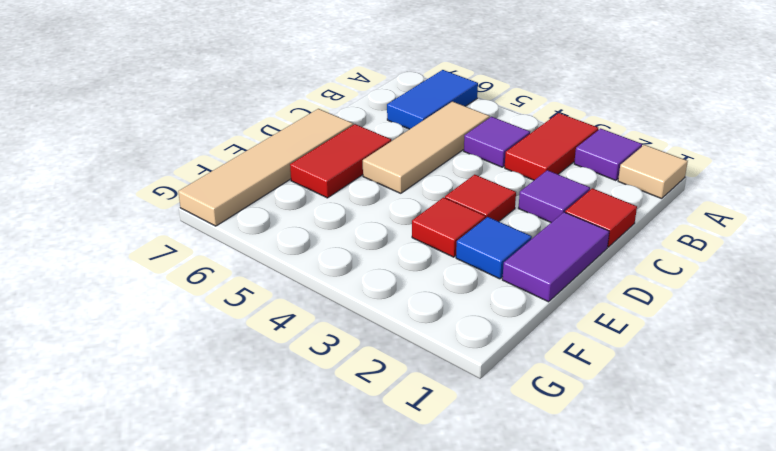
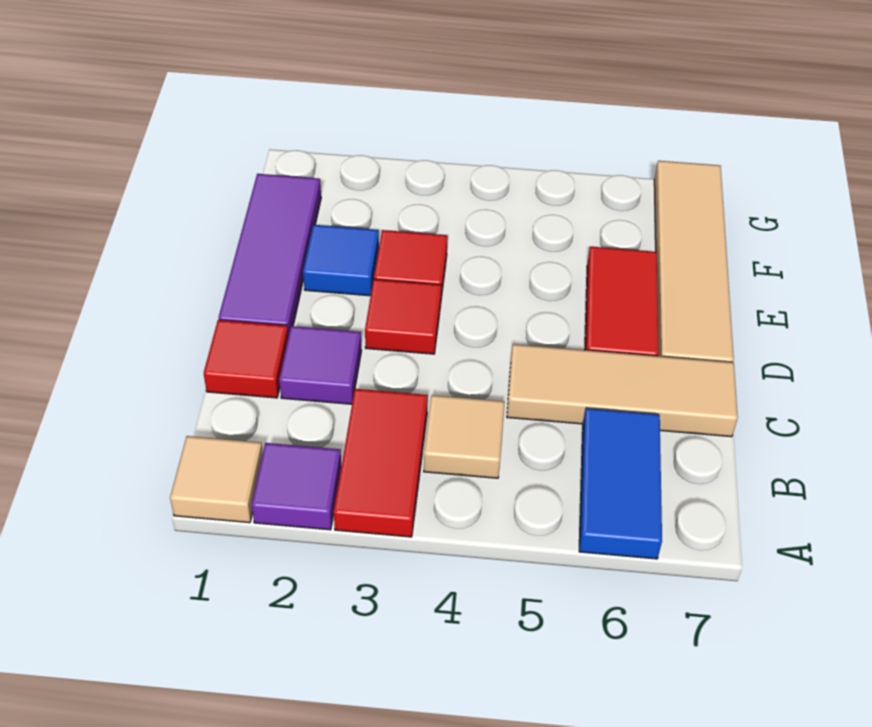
purple 1x1 tile [464,117,530,167] -> tan 1x1 tile [424,395,505,478]
tan 1x3 tile [363,102,490,193] -> tan 1x3 tile turned to [507,344,738,437]
purple 1x2 tile [502,212,609,302] -> purple 1x3 tile [219,174,321,337]

